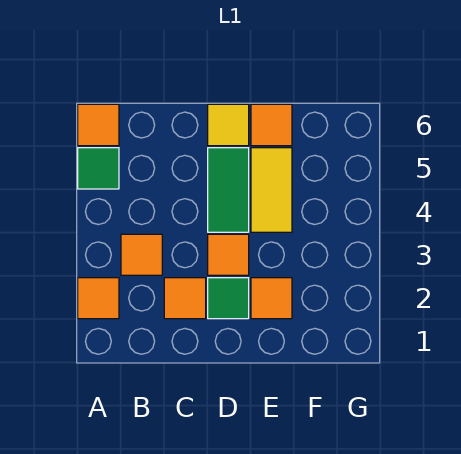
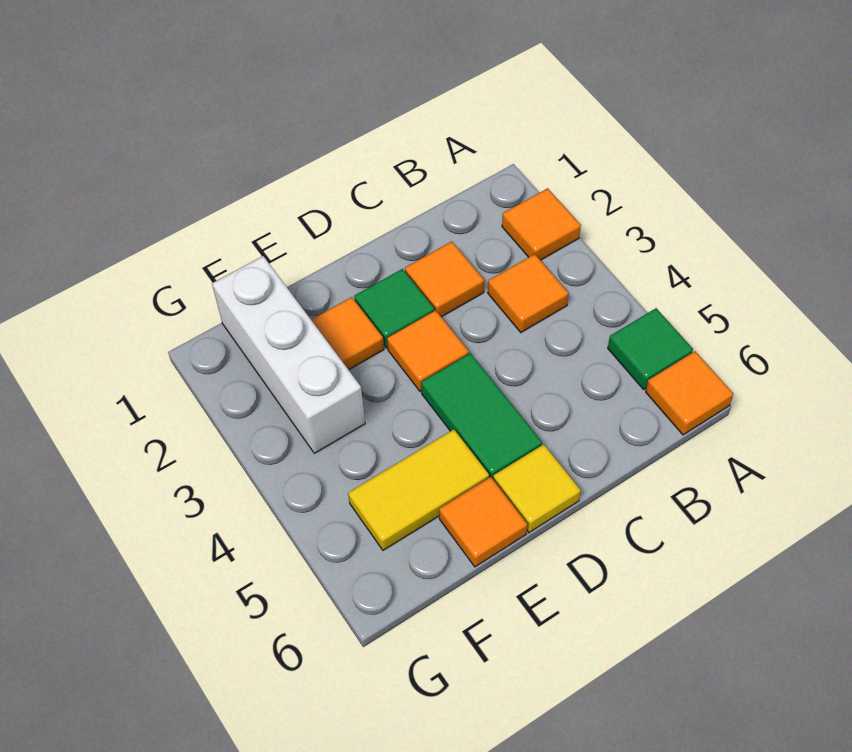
yellow 1x2 tile [251,148,292,232] -> yellow 1x2 tile turned to [348,429,489,550]
none -> white 1x3 brick [212,256,365,453]

